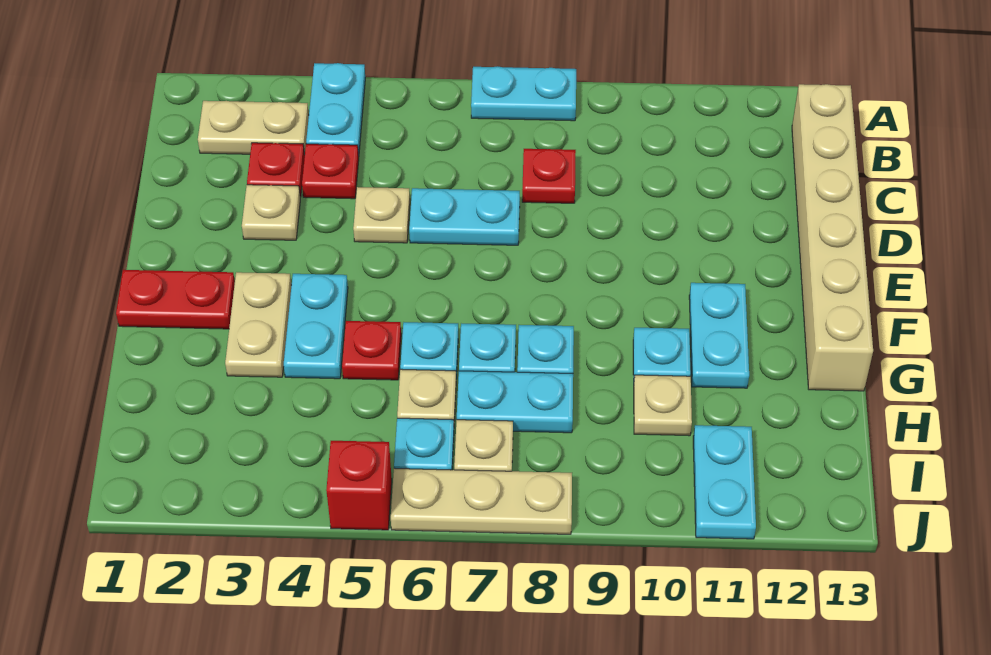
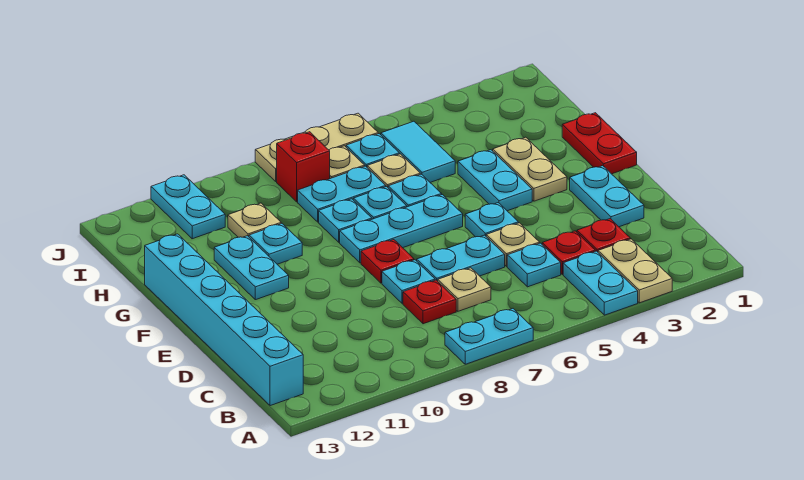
tan 1x2 plate [198,101,309,155] -> tan 1x2 plate turned to [598,239,672,303]
tan 1x6 brick [792,84,873,391] -> cyan 1x6 brick [145,234,303,406]
none -> cyan 1x1 plate [507,243,561,287]
none -> cyan 1x2 plate [570,166,644,227]
tan 1x1 plate [242,185,300,240] -> tan 1x1 plate moved to [438,268,491,311]
none -> cyan 1x1 plate [382,260,435,303]
none -> cyan 1x1 plate [465,203,518,237]
red 1x2 plate [116,270,235,329] -> red 1x2 plate turned to [562,113,637,174]
none -> cyan 1x3 plate [340,195,463,263]
red 1x1 plate [342,321,401,380] -> red 1x1 plate moved to [361,240,414,283]
none -> cyan 1x2 tile [381,121,455,182]
red 1x1 brick [326,441,392,530] -> red 1x1 brick moved to [277,132,330,202]

